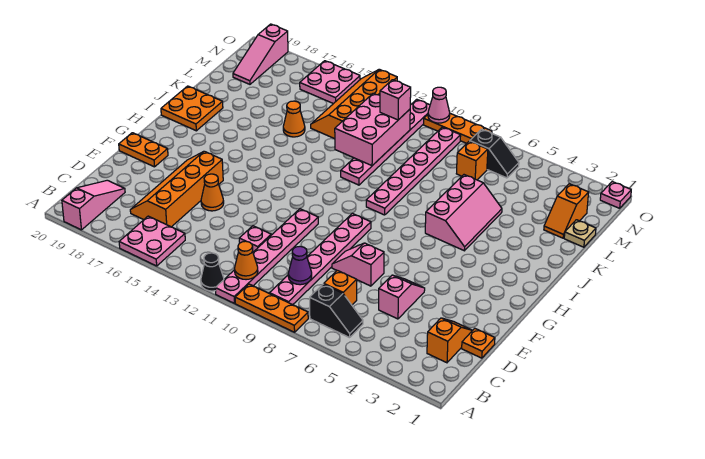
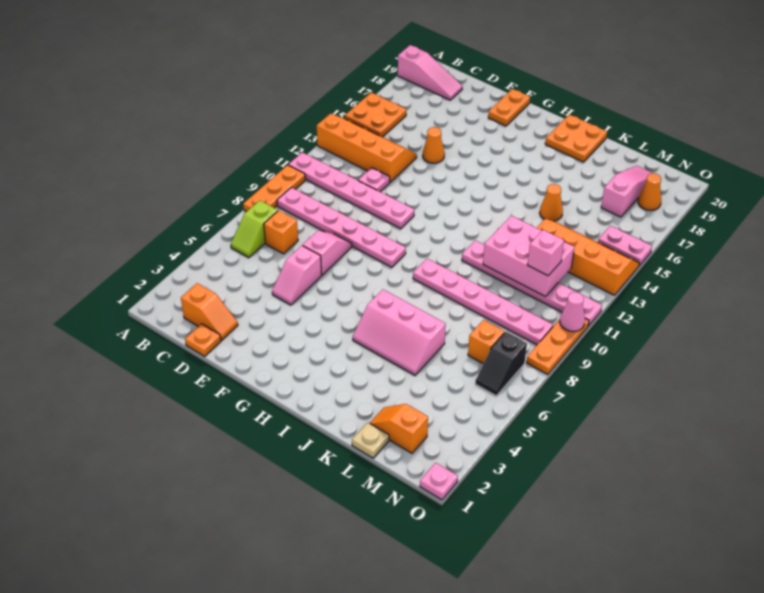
black 1x1 cone [201,253,224,291] -> none
pink 2x2 plate [119,216,185,266] -> orange 2x2 plate [345,92,406,137]
black 1x2 slope [310,284,363,338] -> lime 1x2 slope [231,200,278,258]
orange 1x1 cone [234,241,258,280] -> orange 1x1 cone moved to [638,173,661,211]
purple 1x1 cone [288,246,312,285] -> none
orange 2x4 slope [130,151,223,227] -> orange 2x4 slope moved to [317,114,417,182]
pink 1x2 slope [379,275,425,319] -> pink 1x2 slope turned to [272,246,322,305]
pink 1x3 slope [233,24,288,84] -> pink 1x3 slope turned to [601,166,653,217]
pink 2x2 plate [300,61,360,104] -> pink 1x2 plate [598,226,652,266]

